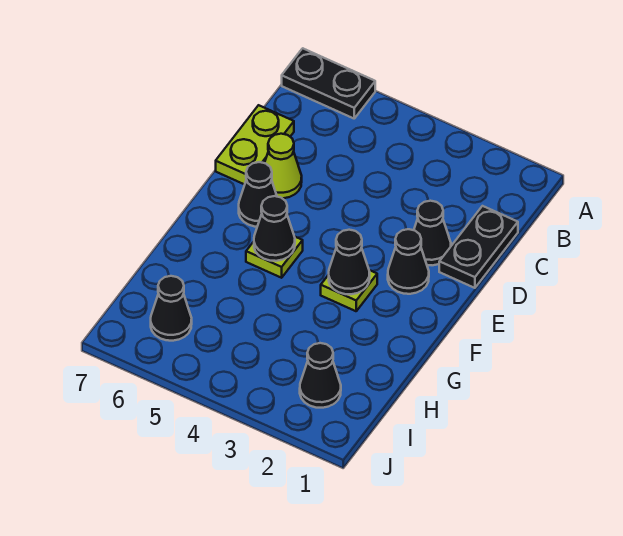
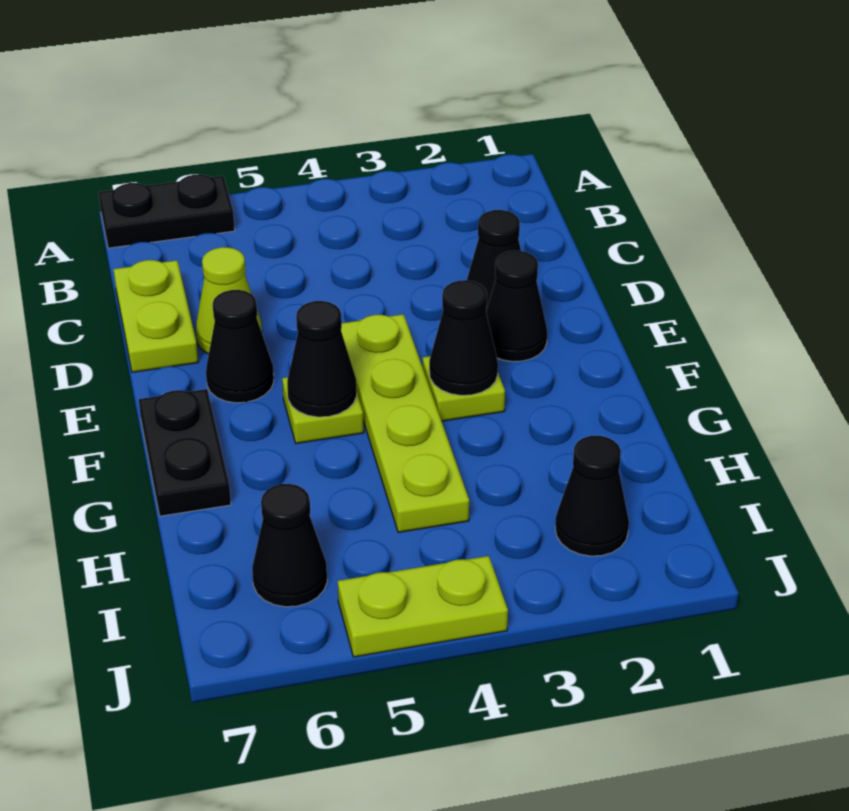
black 1x2 plate [439,206,518,288] -> black 1x2 plate moved to [139,389,231,516]
none -> lime 1x4 plate [341,314,469,532]
none -> lime 1x2 plate [338,556,508,657]

